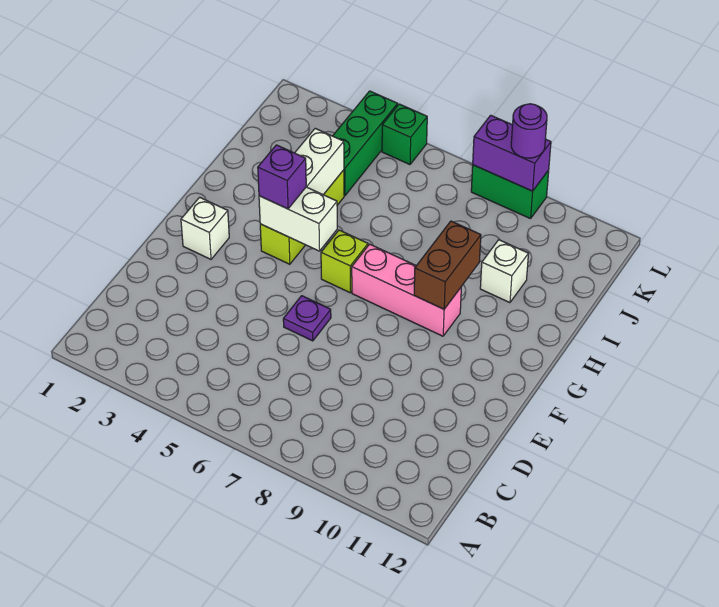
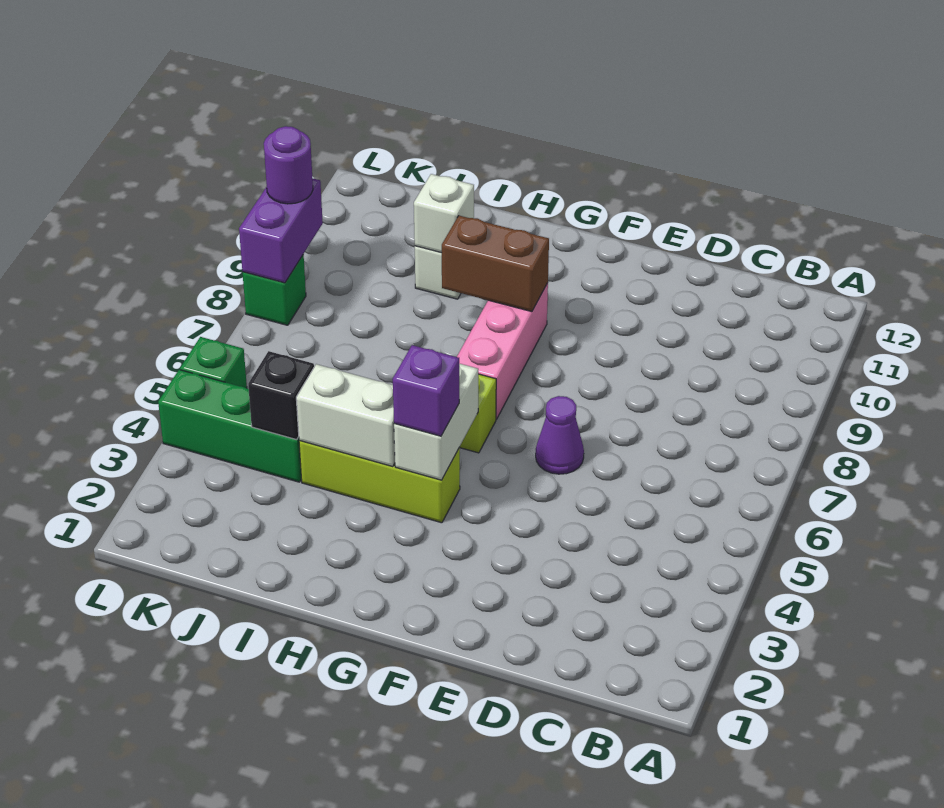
purple 1x1 plate [283,296,331,341] -> purple 1x1 cone [536,396,584,474]
white 1x1 brick [181,197,229,259] -> white 1x1 brick moved to [414,174,474,253]
none -> black 1x1 brick [248,351,314,440]
green 1x2 brick [471,165,549,219] -> green 1x1 brick [242,254,306,325]

